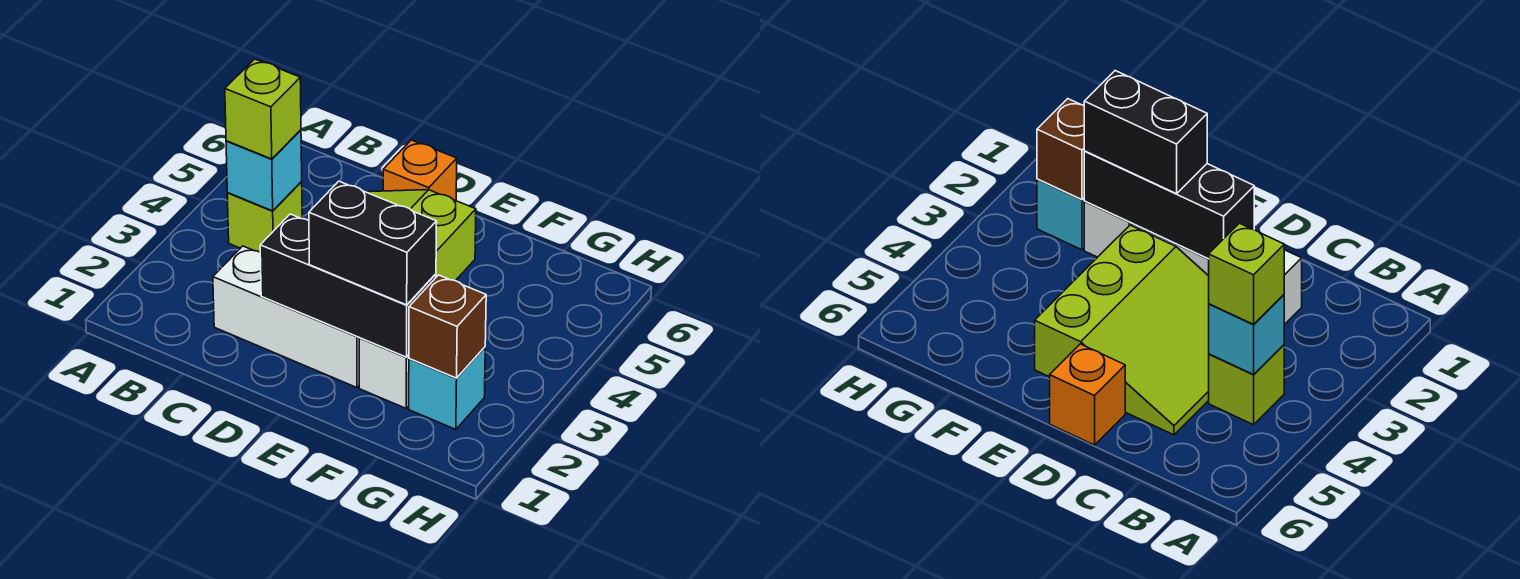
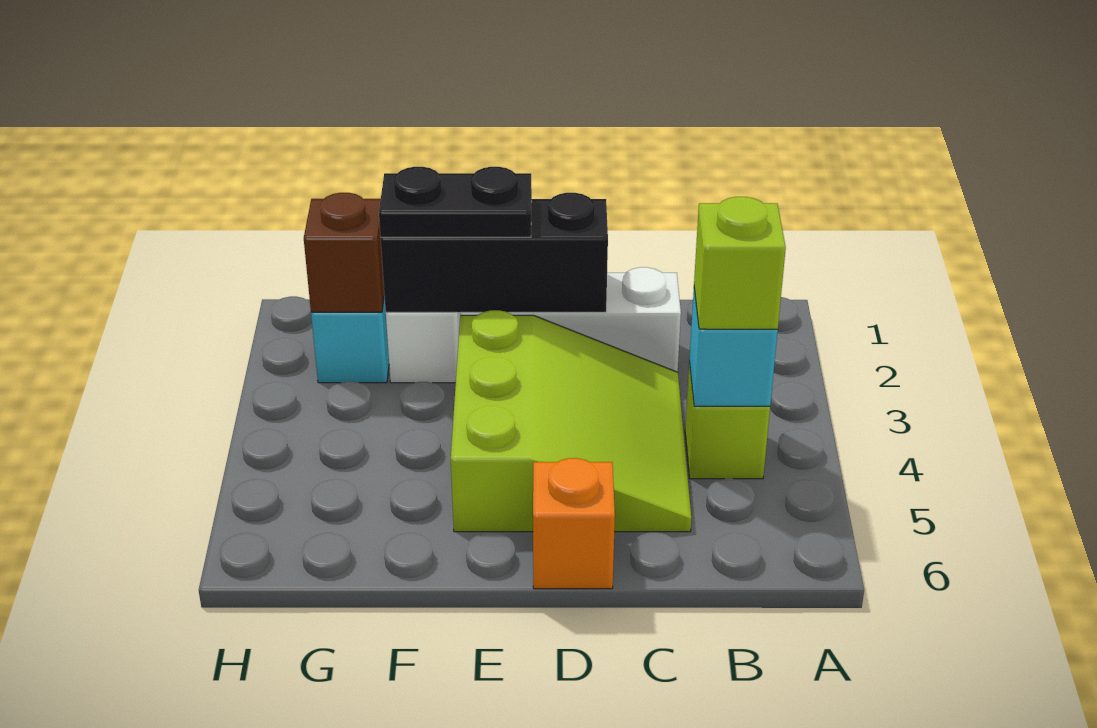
black 1x2 brick [309,181,437,305] -> black 1x2 plate [379,167,532,237]

